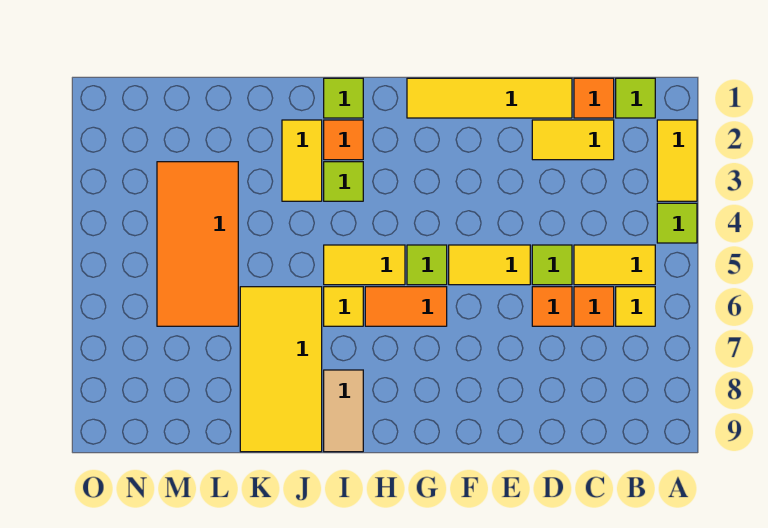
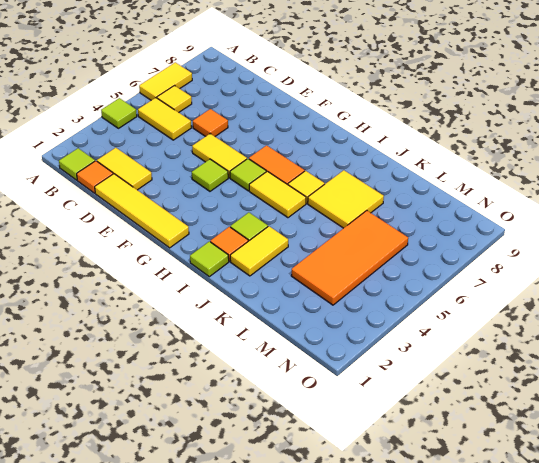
yellow 1x2 tile [657,120,697,201] -> yellow 1x2 tile moved to [139,62,192,100]
orange 1x1 tile [574,287,614,326] -> none
lime 1x1 tile [532,245,572,285] -> lime 1x1 tile moved to [192,159,228,191]
tan 1x2 tile [324,370,363,452] -> none
yellow 2x4 tile [240,287,322,452] -> yellow 2x2 tile [308,170,384,228]

